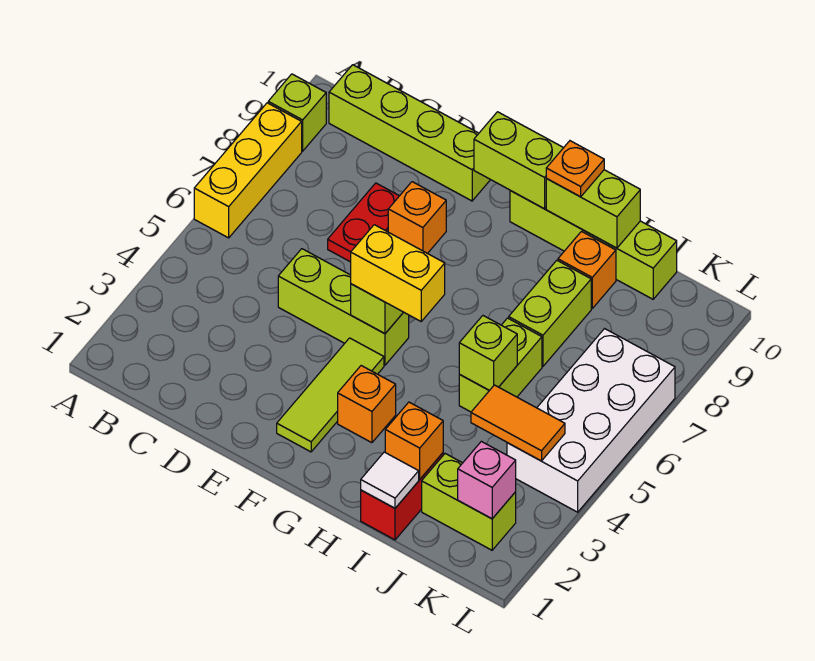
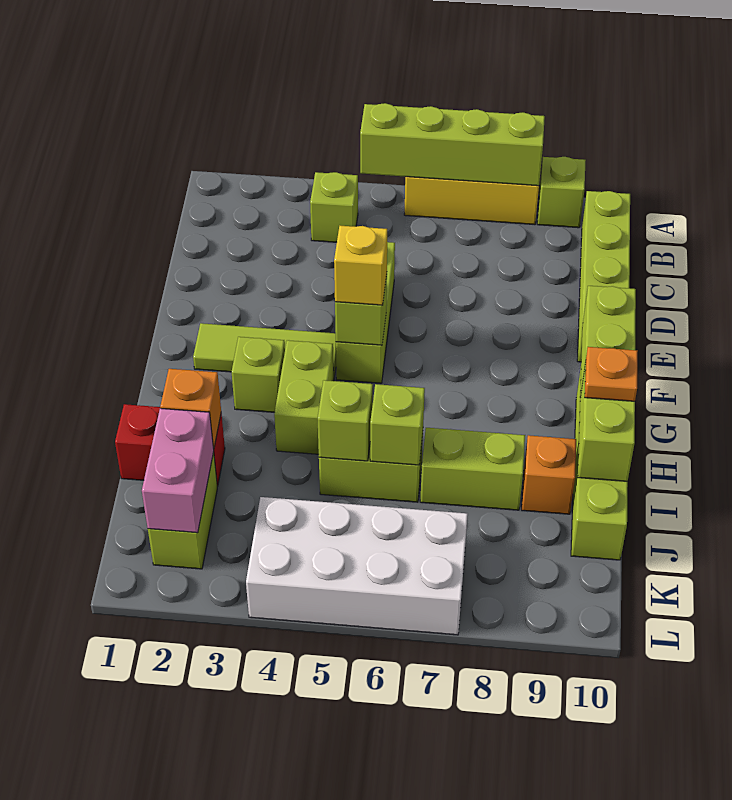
none -> lime 1x4 brick [360,103,545,186]
none -> lime 1x1 brick [310,172,358,242]
red 1x2 plate [328,183,399,262] -> none
orange 1x1 brick [388,182,446,254] -> none
yellow 1x2 brick [351,225,445,321] -> yellow 1x1 brick [334,226,387,305]
orange 1x1 brick [338,366,396,443] -> lime 1x1 brick [232,337,285,412]
none -> lime 1x2 brick [274,340,334,454]
white 1x1 tile [361,452,419,508] -> none
none -> lime 1x1 brick [370,384,425,465]
orange 1x2 tile [471,385,565,461] -> none
pink 1x1 brick [458,441,516,519] -> pink 1x2 brick [142,408,214,533]

